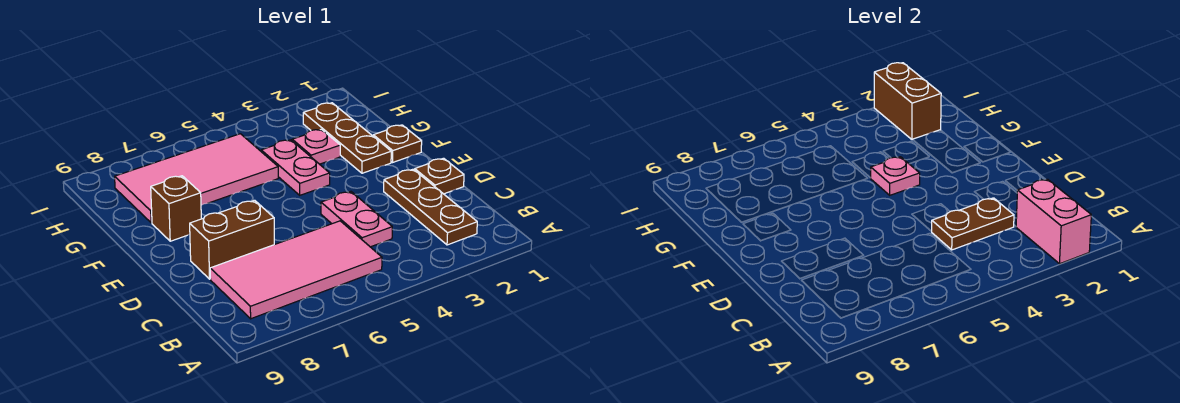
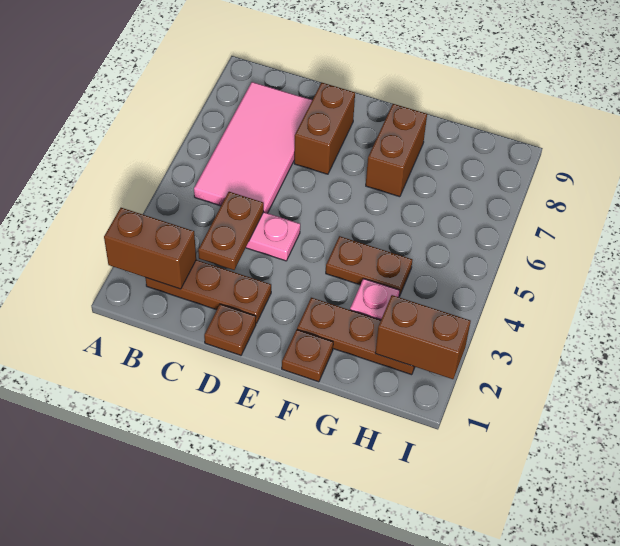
pink 1x2 brick [1016,179,1091,264] -> brown 1x2 brick [104,208,196,289]
pink 1x2 plate [261,140,330,195] -> brown 1x2 plate [326,236,412,297]
pink 1x1 plate [871,157,920,195] -> none
brown 1x1 brick [151,176,201,241] -> brown 1x2 brick [366,104,427,197]
pink 2x4 tile [115,134,278,223] -> none

